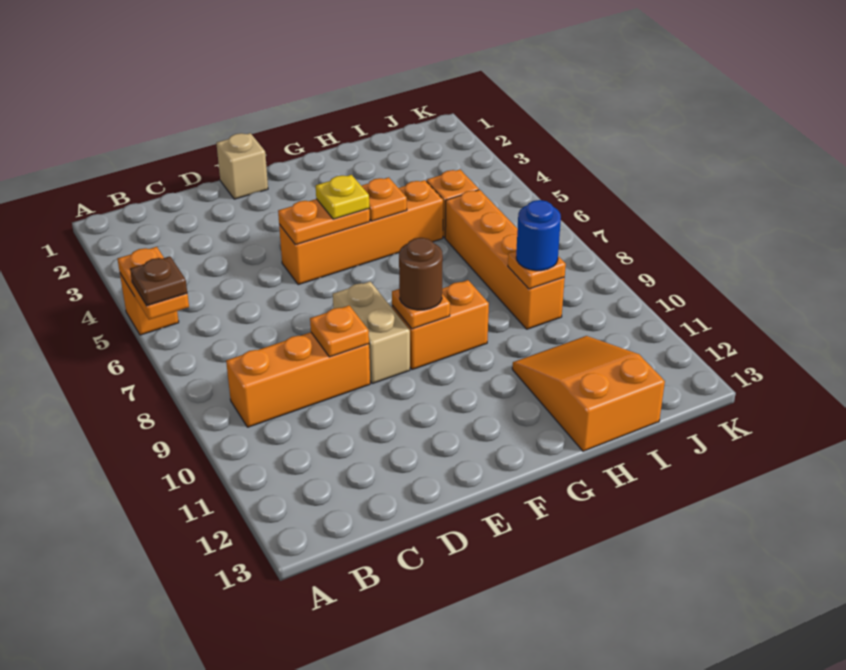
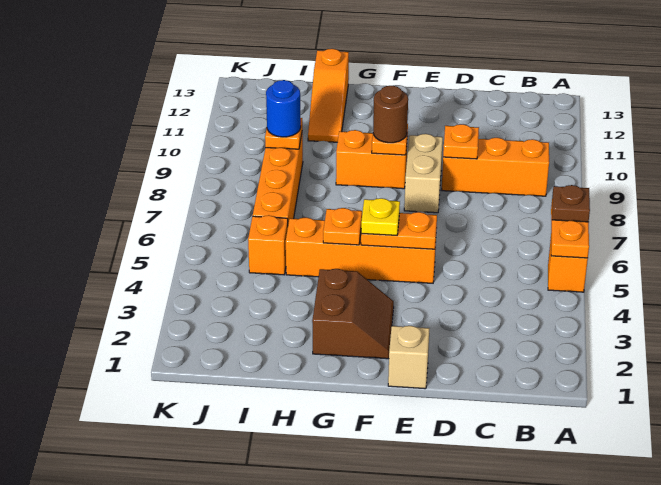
none -> brown 2x2 slope [312,269,394,359]
orange 2x3 slope [512,336,665,451] -> orange 1x3 slope [308,49,349,142]

